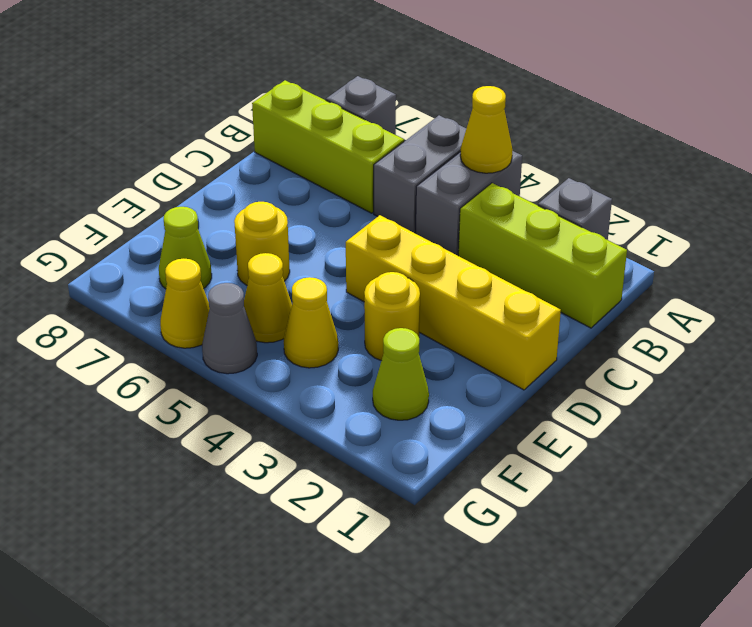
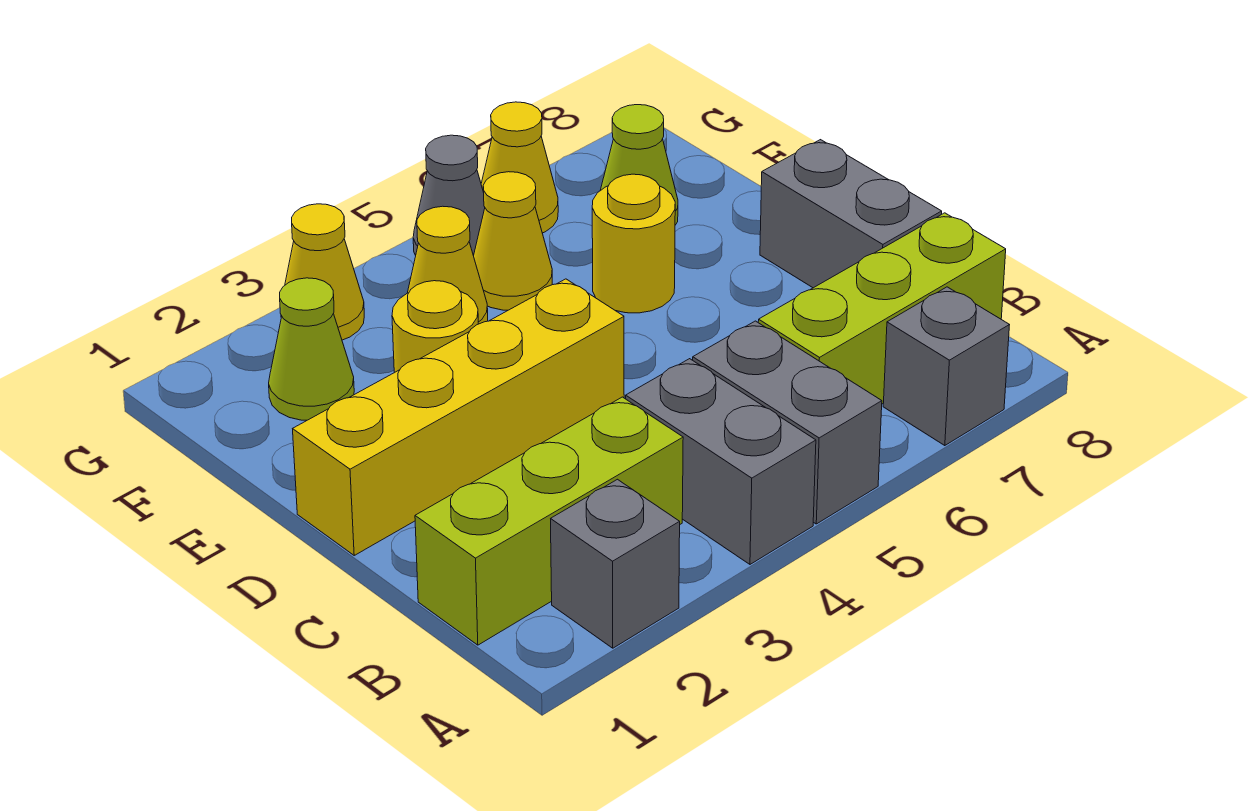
yellow 1x1 cone [460,86,513,173] -> yellow 1x1 cone moved to [281,204,364,340]
none -> grey 1x2 brick [760,140,942,288]

